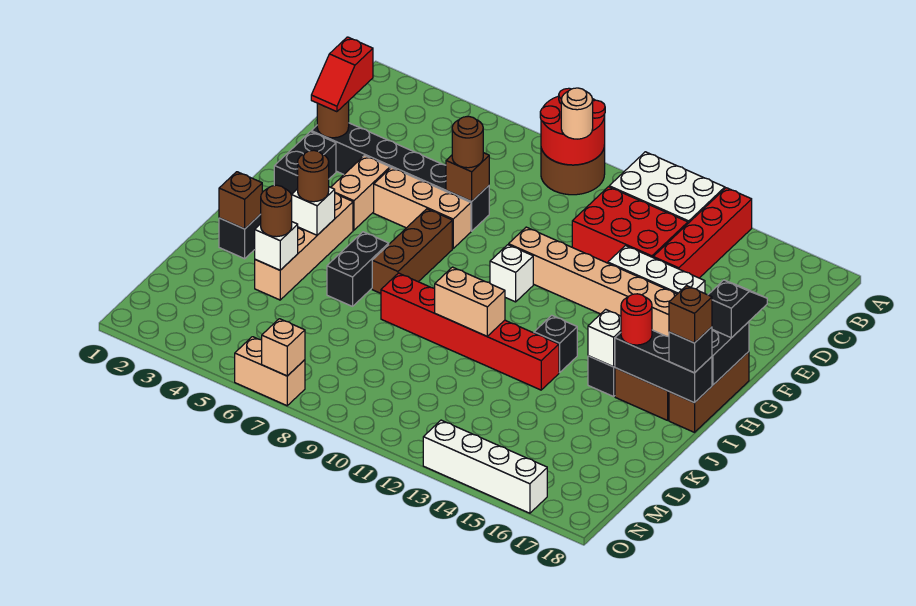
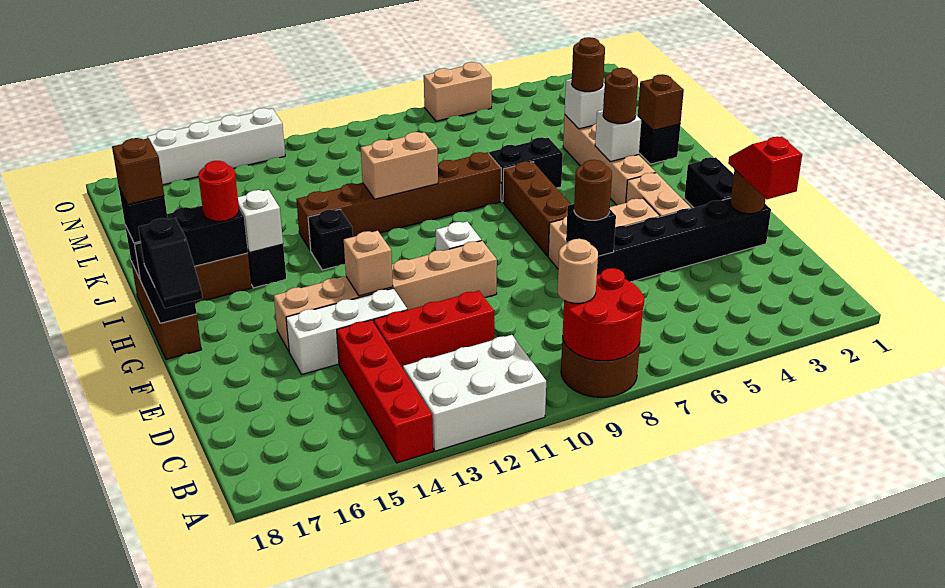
red 2x3 brick [572,187,688,263] -> red 1x3 brick [374,291,494,368]
brown 1x1 brick [446,153,489,201] -> black 1x1 brick [566,204,616,256]
black 1x2 brick [327,232,389,306] -> black 1x2 brick turned to [489,137,563,202]
red 1x6 brick [381,273,559,390] -> brown 1x6 brick [296,152,501,250]
tan 1x1 brick [262,319,305,376] -> tan 1x1 brick moved to [344,231,393,296]

